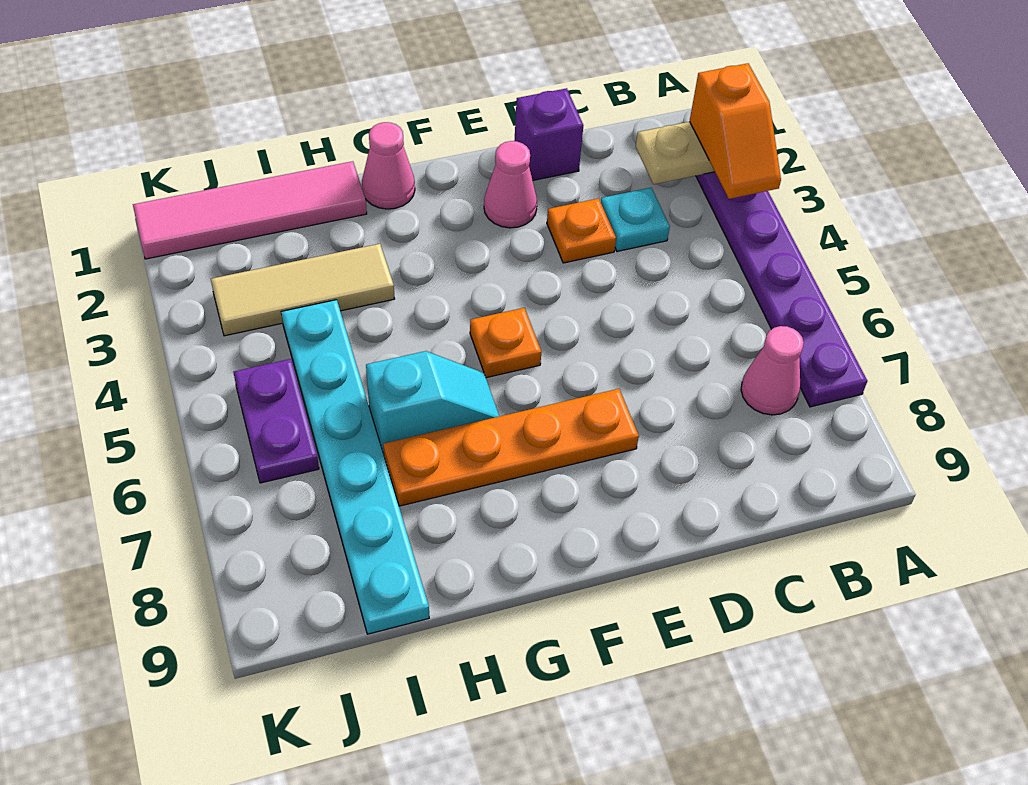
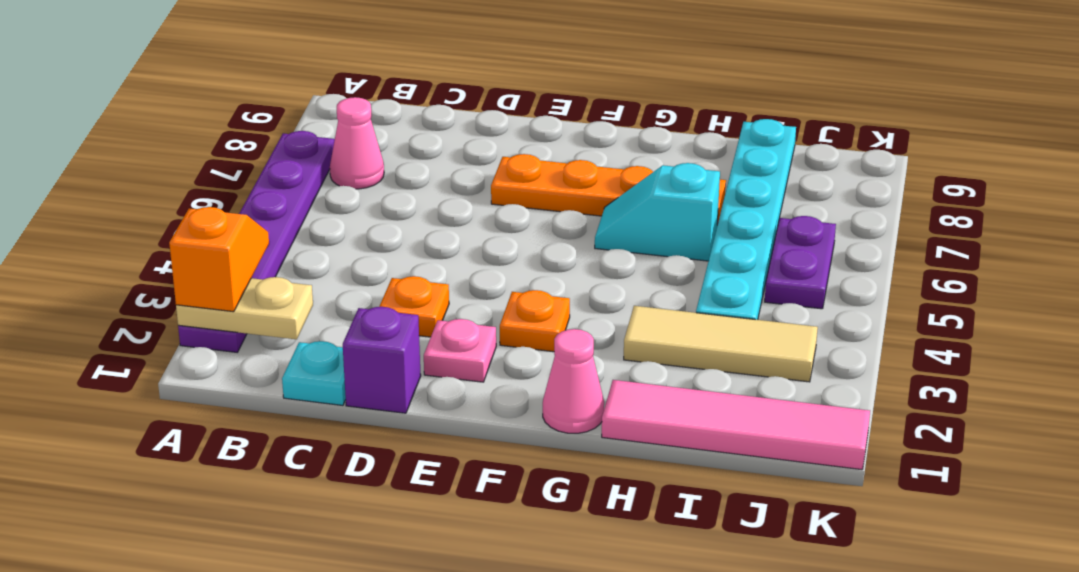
cyan 1x1 plate [601,188,670,251] -> cyan 1x1 plate moved to [282,341,346,405]
pink 1x1 cone [484,141,537,228] -> pink 1x1 plate [424,319,496,382]
orange 1x1 plate [470,308,541,378] -> orange 1x1 plate moved to [500,290,570,352]

